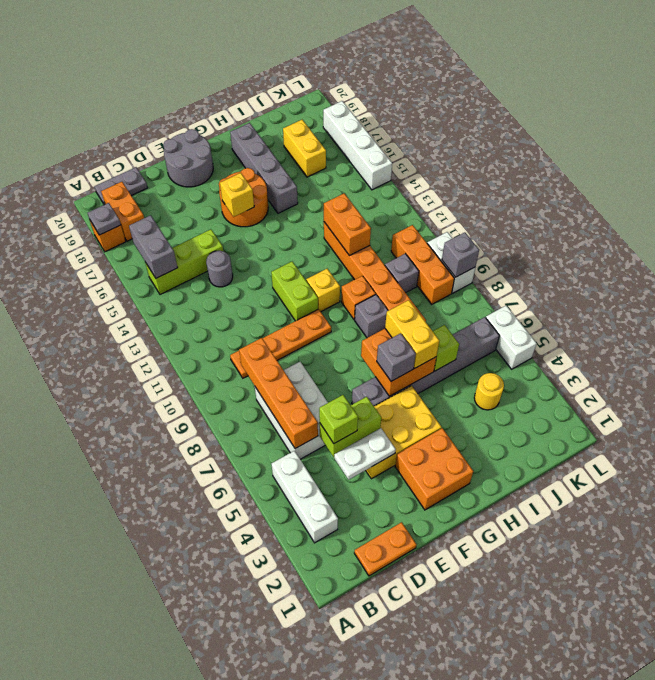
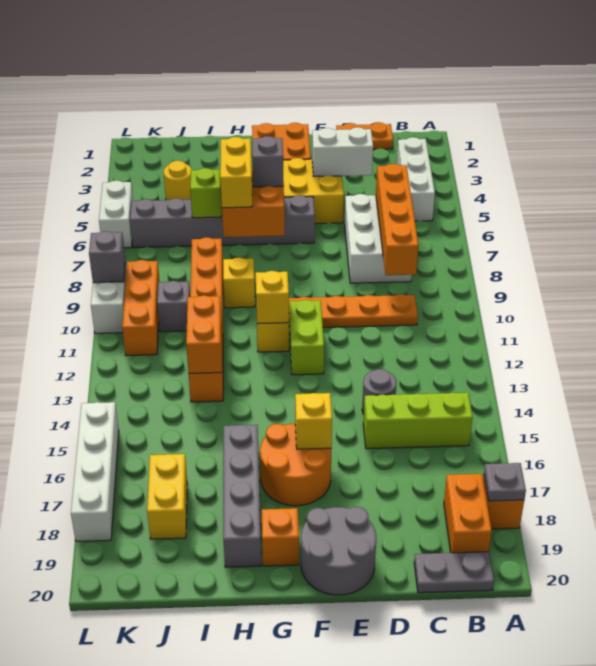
grey 1x2 brick [129,215,178,278] -> none
white 1x2 plate [334,428,396,480] -> white 1x2 brick [312,127,373,177]
lime 1x2 brick [320,397,381,457] -> none
lime 1x1 brick [319,395,358,443] -> none
none -> yellow 1x1 brick [256,271,289,324]
grey 1x1 brick [355,295,388,338] -> yellow 1x1 brick [223,258,255,308]
orange 1x1 brick [341,276,376,320] -> orange 1x1 brick moved to [262,508,299,566]

